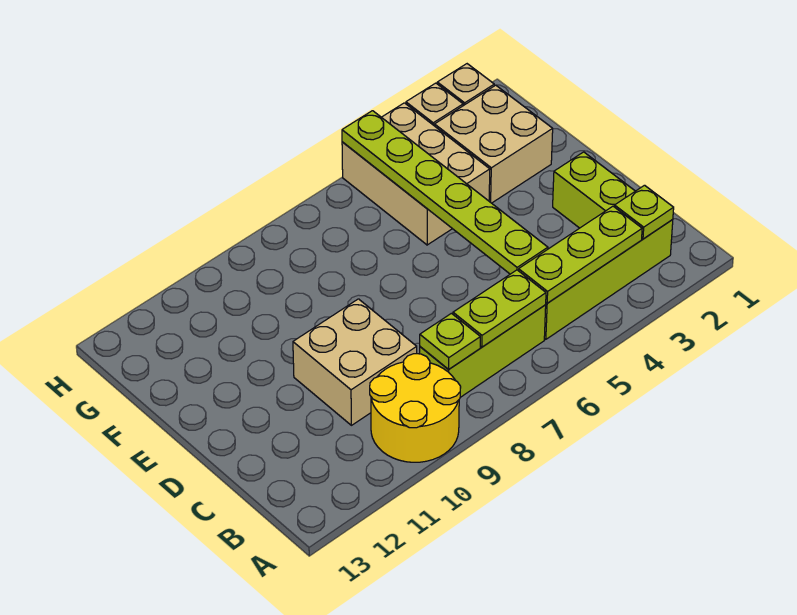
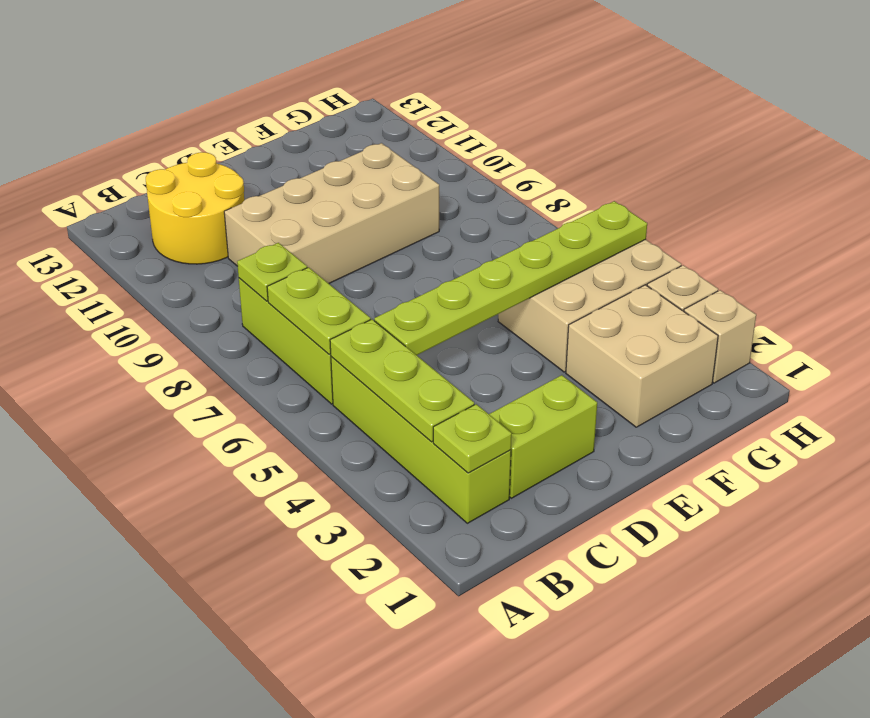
yellow 2x2 round brick [370,354,461,462] -> yellow 2x2 round brick moved to [146,152,244,264]
tan 2x2 brick [293,299,417,425] -> tan 2x4 brick [224,143,439,283]

